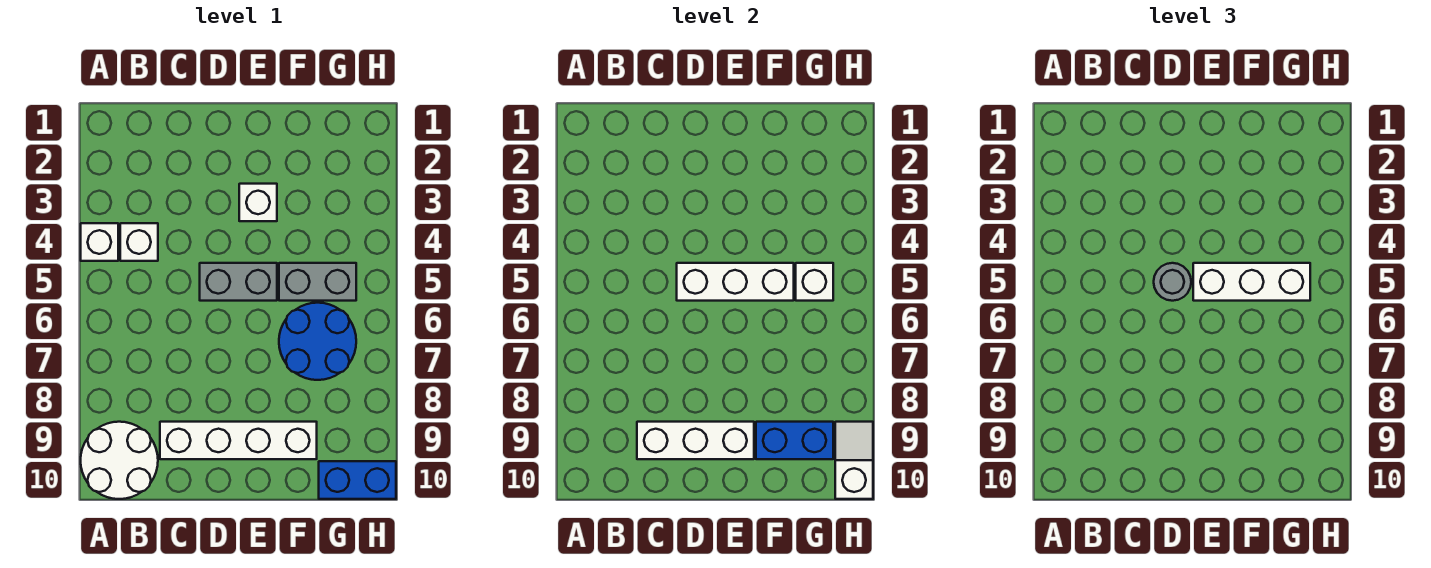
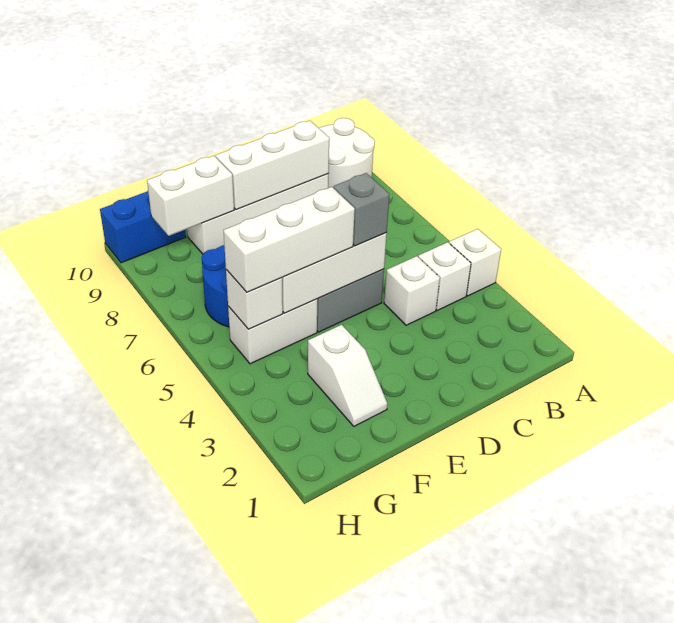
grey 1x1 round brick [1154,263,1191,301] -> grey 1x1 brick [333,173,389,246]
white 1x1 brick [239,184,277,221] -> white 1x1 brick moved to [384,256,440,325]
grey 1x2 brick [279,263,356,301] -> white 1x2 brick [228,299,317,364]
blue 1x2 brick [756,422,833,459] -> white 1x2 brick [147,156,234,236]
white 1x2 slope [835,422,873,499] -> white 1x2 slope moved to [308,325,387,426]

